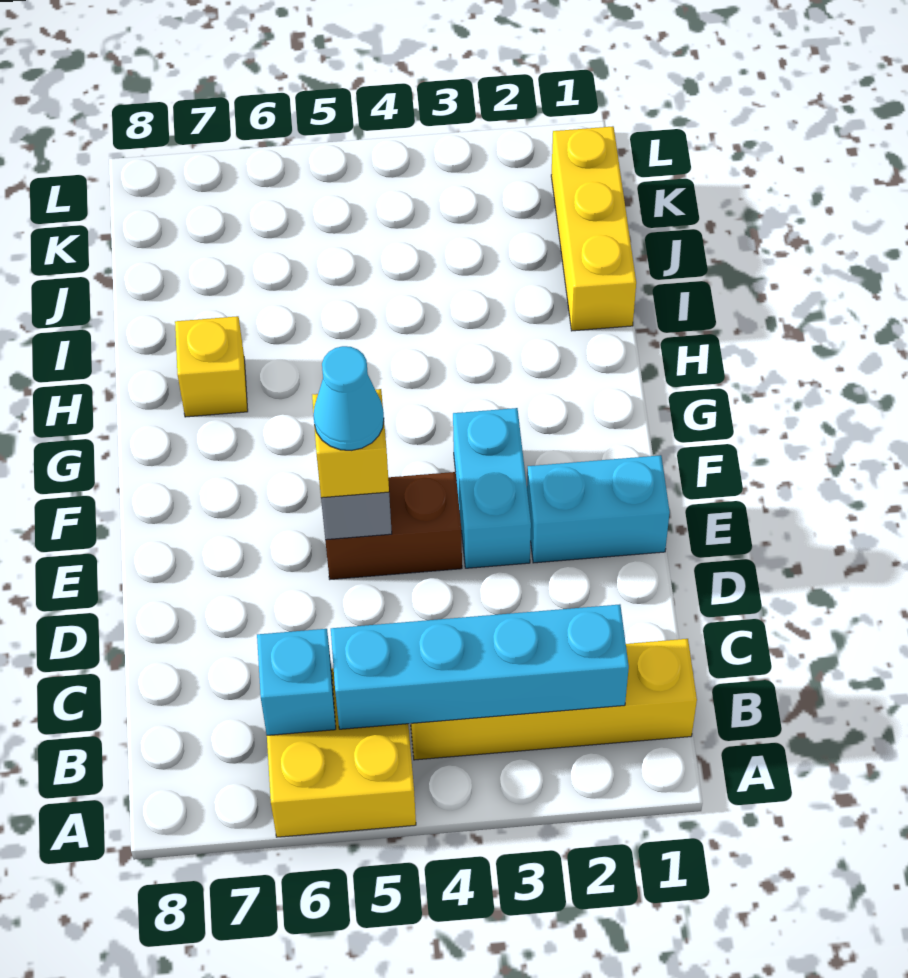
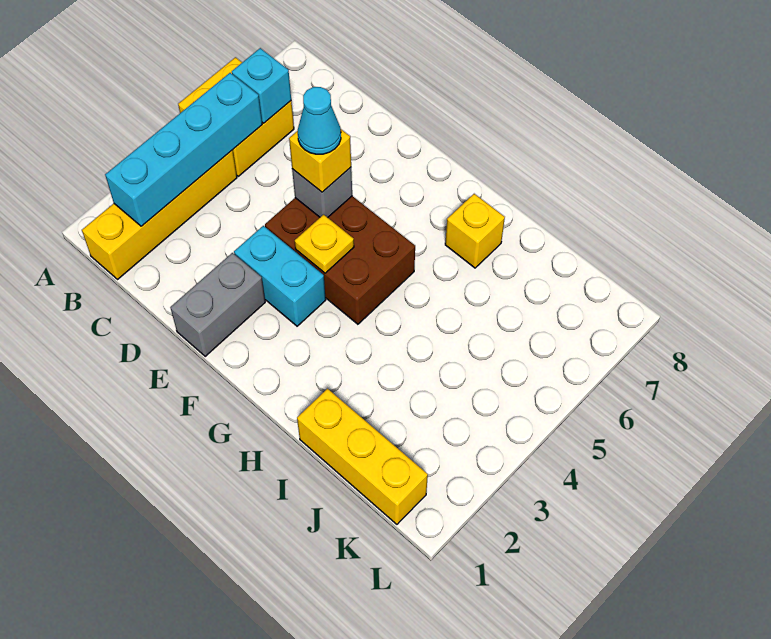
cyan 1x2 brick [527,455,670,563] -> grey 1x2 brick [170,253,265,356]
brown 1x2 brick [325,472,462,579] -> brown 2x3 brick [265,196,415,324]
none -> yellow 1x1 plate [295,214,354,273]

